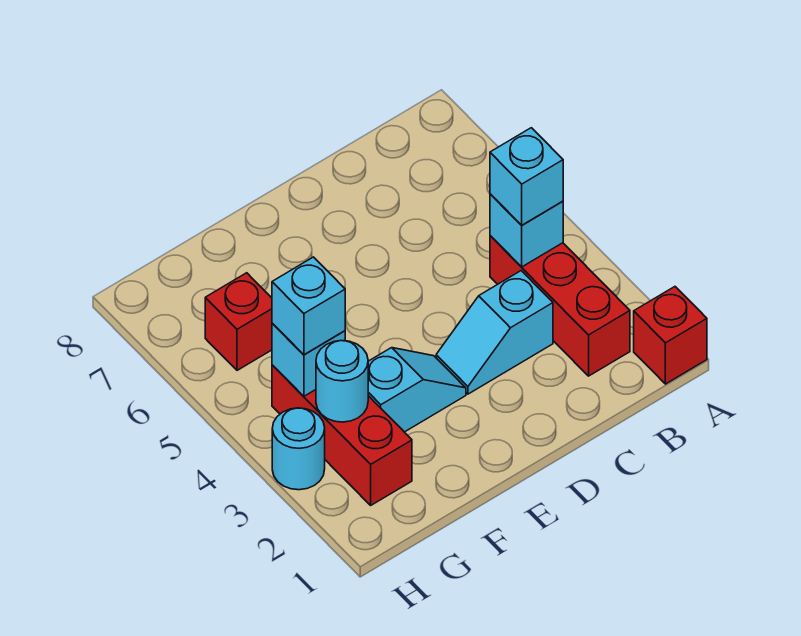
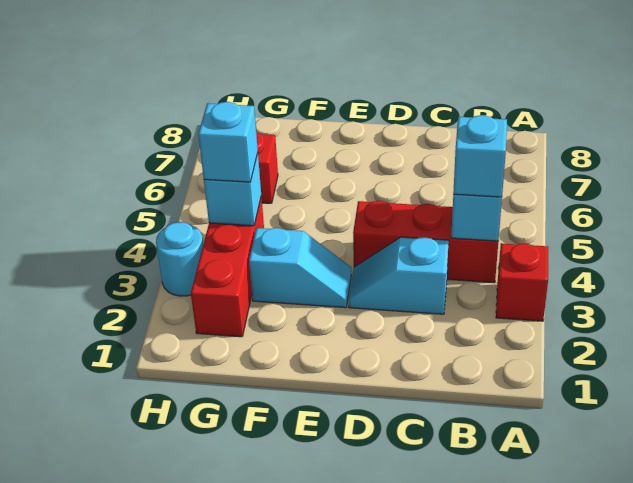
red 1x1 brick [634,287,707,384] -> red 1x1 brick moved to [496,243,548,321]
red 1x3 brick [490,236,630,376] -> red 1x3 brick turned to [353,201,498,283]
cyan 1x1 round brick [316,341,368,422] -> none

